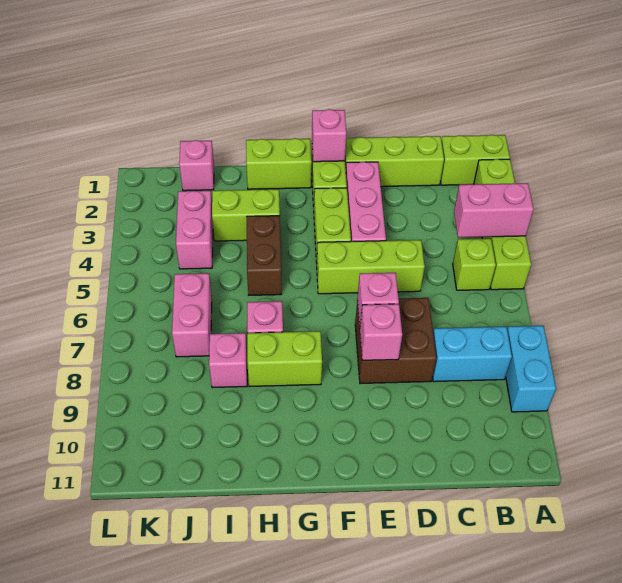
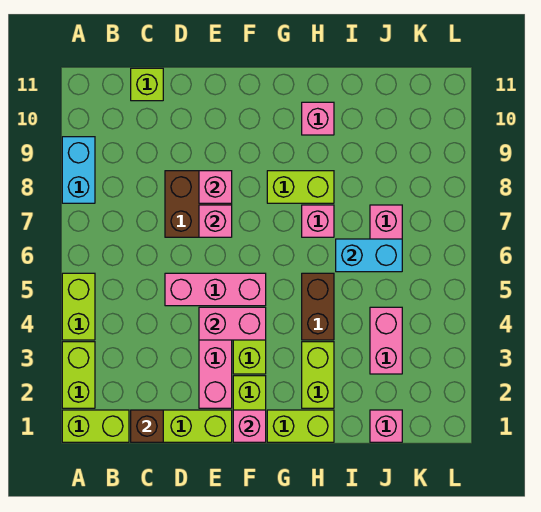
pink 1x2 brick [454,183,534,238] -> pink 1x2 brick moved to [199,307,266,340]
lime 1x1 brick [453,238,496,290] -> lime 1x1 brick moved to [131,68,163,101]
cyan 1x2 brick [433,326,512,382] -> cyan 1x2 brick moved to [336,239,402,272]
none -> brown 1x1 brick [131,410,163,442]
lime 1x3 brick [317,240,425,294] -> pink 1x3 brick [165,273,266,306]
lime 1x2 brick [212,189,280,241] -> lime 1x2 brick turned to [302,342,334,408]
pink 1x1 brick [209,333,247,388] -> pink 1x1 brick moved to [302,102,334,135]

